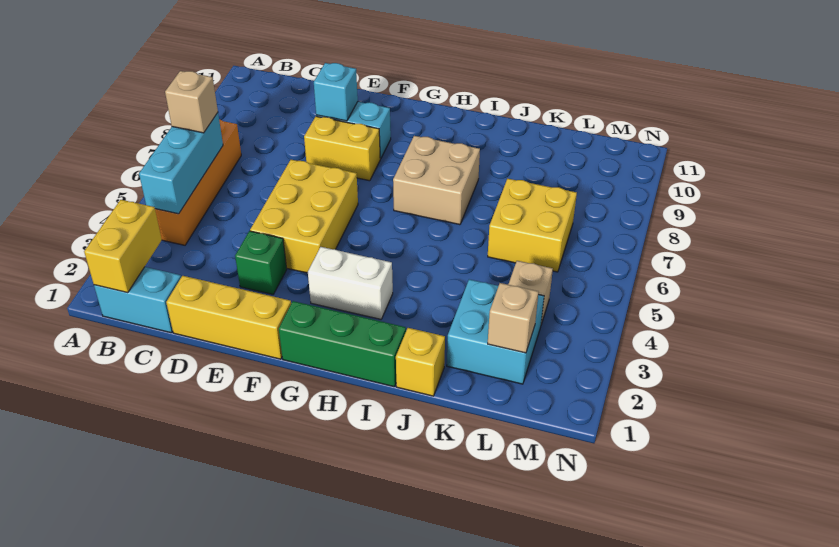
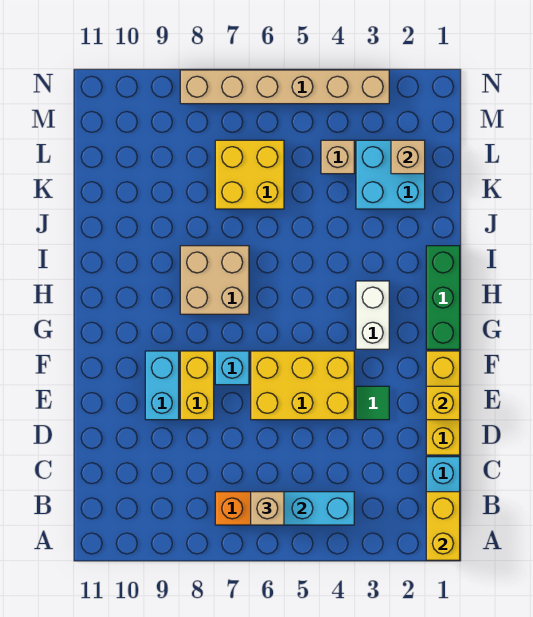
yellow 1x2 brick [84,200,162,293] -> yellow 1x2 brick turned to [426,492,460,560]
green 1x1 brick [235,231,287,294] -> green 1x1 tile [356,386,389,420]
cyan 1x1 brick [314,63,358,121] -> cyan 1x1 brick moved to [215,351,249,385]
yellow 1x1 brick [396,328,445,396] -> yellow 1x1 brick moved to [426,386,460,420]
none -> tan 1x6 brick [180,70,389,104]

